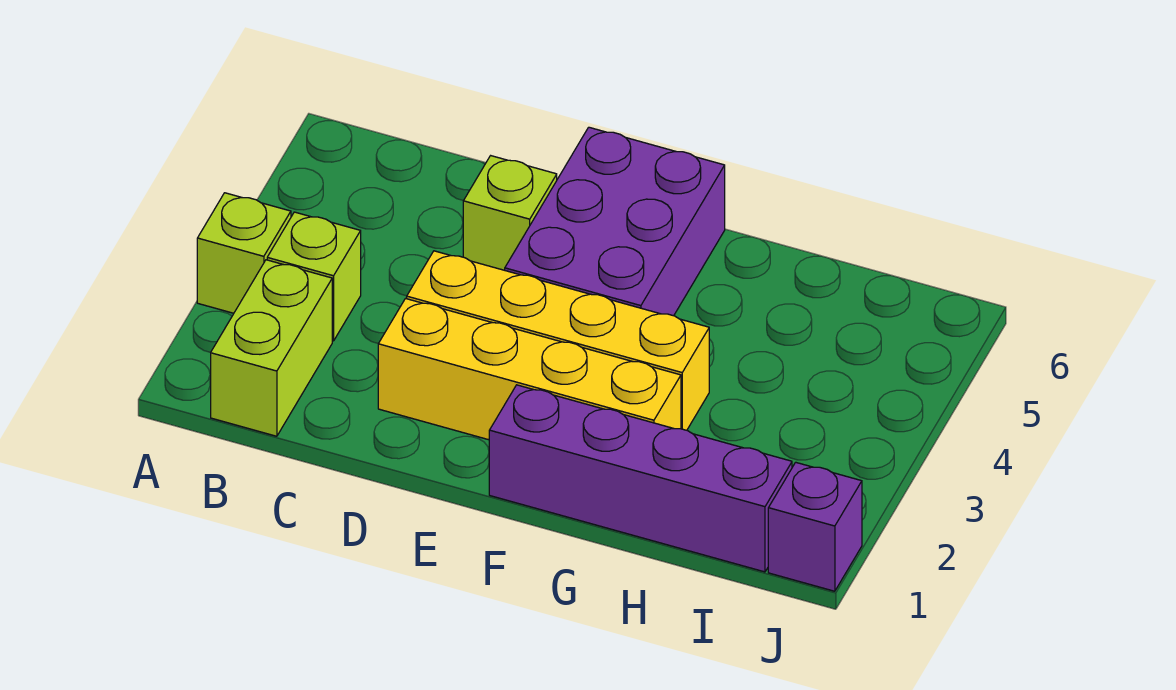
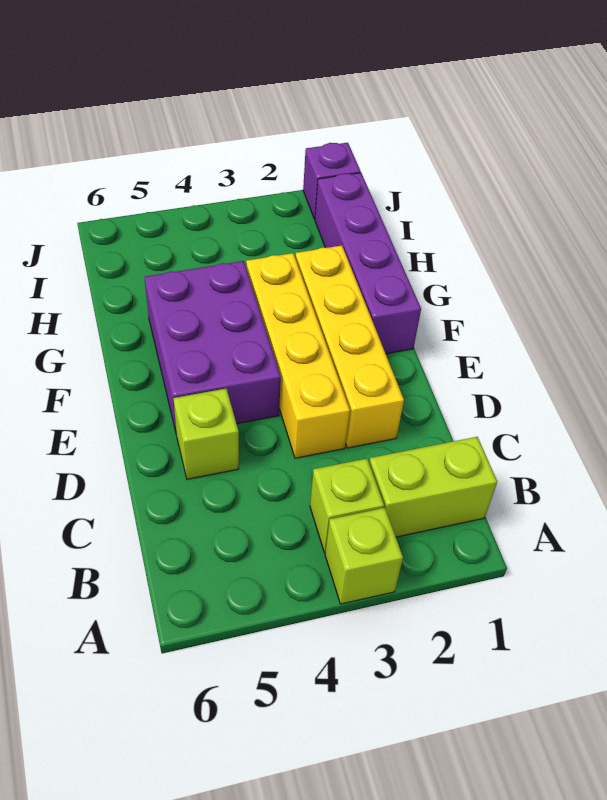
purple 2x3 brick [505,127,725,316] -> purple 2x3 brick turned to [144,261,281,435]

